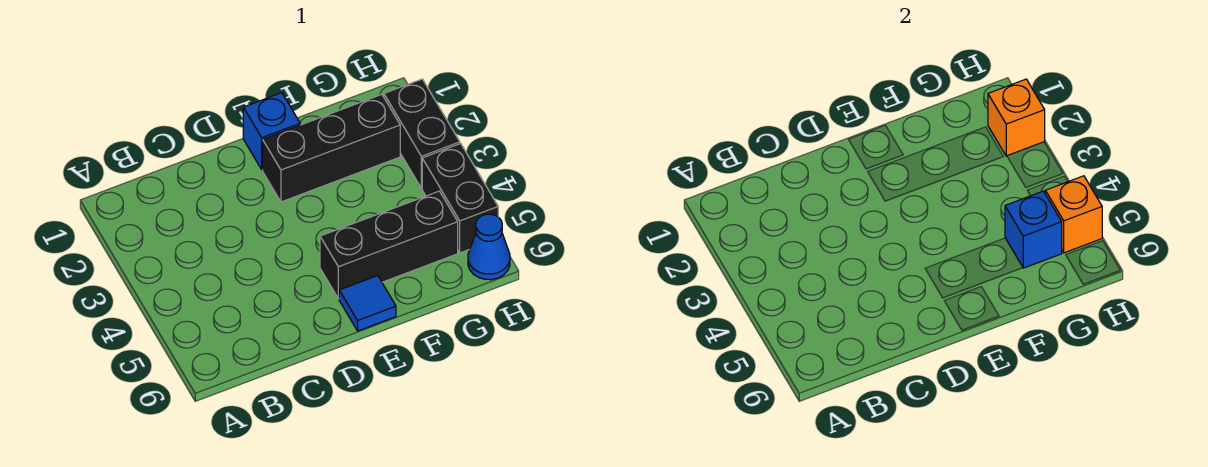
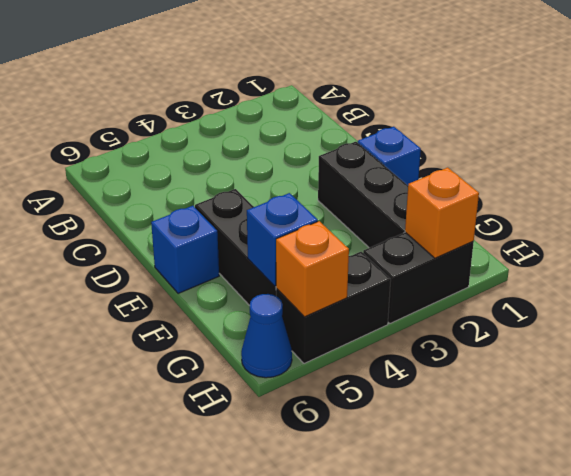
blue 1x1 tile [339,276,396,331] -> blue 1x1 brick [151,206,219,294]

